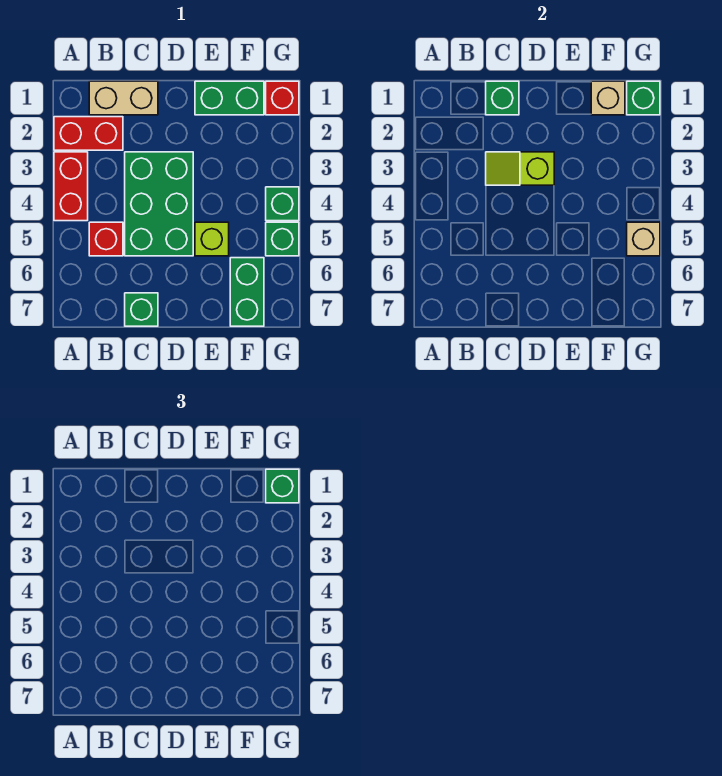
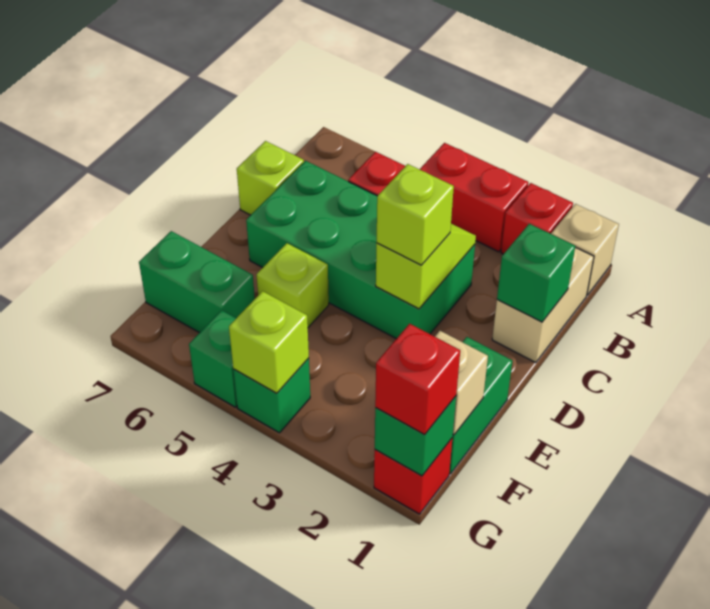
red 1x2 brick [54,117,123,150] -> red 1x1 brick [501,183,573,254]
green 2x3 brick [125,152,193,256] -> green 2x4 brick [246,161,475,339]
green 1x1 brick [125,293,158,326] -> lime 1x1 brick [237,141,304,215]
none -> lime 1x1 brick [377,164,454,265]
green 1x1 brick [266,469,299,503] -> red 1x1 brick [375,324,460,434]
none -> lime 1x1 brick [229,291,309,393]
tan 1x1 brick [627,222,660,256] -> tan 1x1 brick moved to [551,204,619,295]

